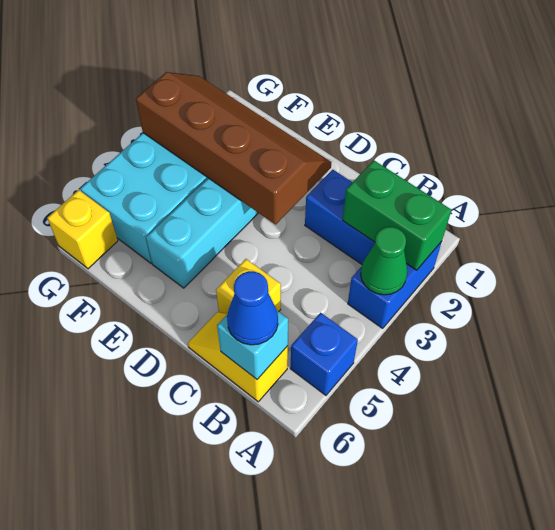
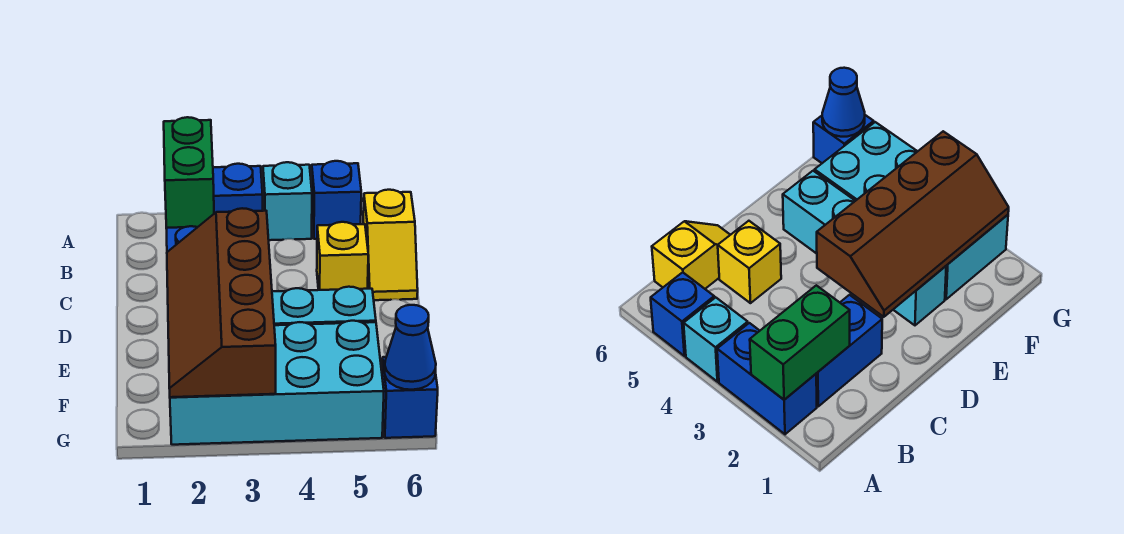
green 1x1 cone [361,227,407,295] -> none
cyan 1x1 brick [217,311,288,379] -> cyan 1x1 brick moved to [263,162,312,240]
blue 1x1 cone [227,271,278,345] -> blue 1x1 cone moved to [385,305,436,390]
yellow 1x1 brick [47,190,118,269] -> blue 1x1 brick [382,357,438,438]

